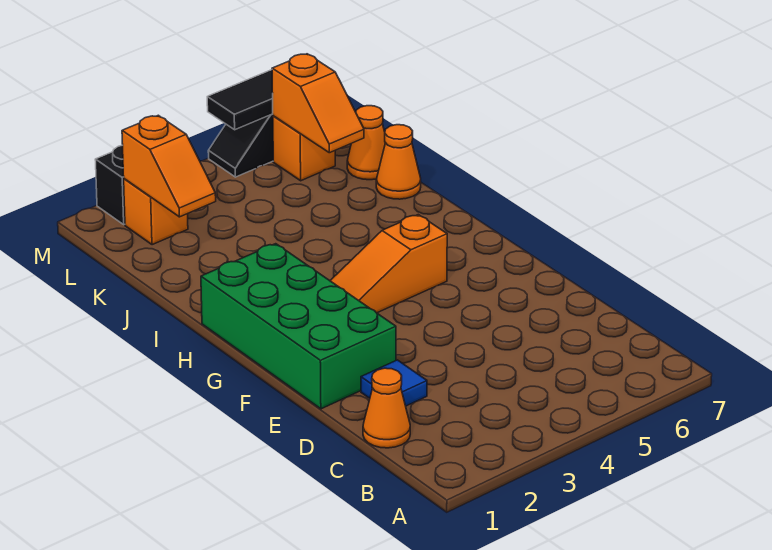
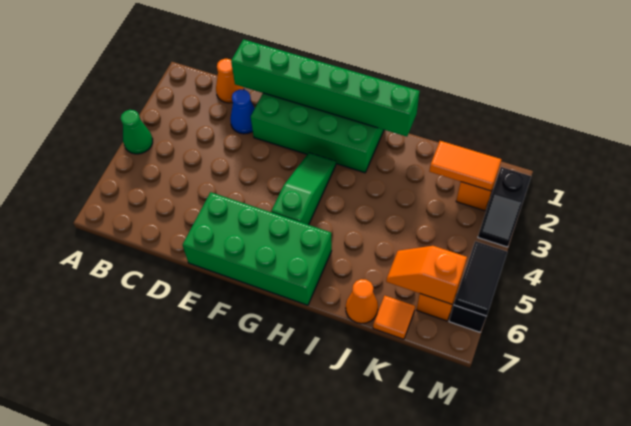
none -> green 1x1 cone [120,110,153,154]
none -> green 1x6 brick [231,39,420,137]
blue 1x1 tile [361,360,427,406] -> blue 1x1 cone [230,89,255,134]
none -> green 2x4 brick [183,192,332,305]
orange 1x3 slope [330,215,447,313] -> green 1x3 slope [271,153,336,225]
orange 1x2 slope [122,115,216,217] -> orange 1x2 tile [429,141,501,191]
orange 1x1 cone [347,106,385,180] -> orange 1x1 tile [373,296,415,339]

